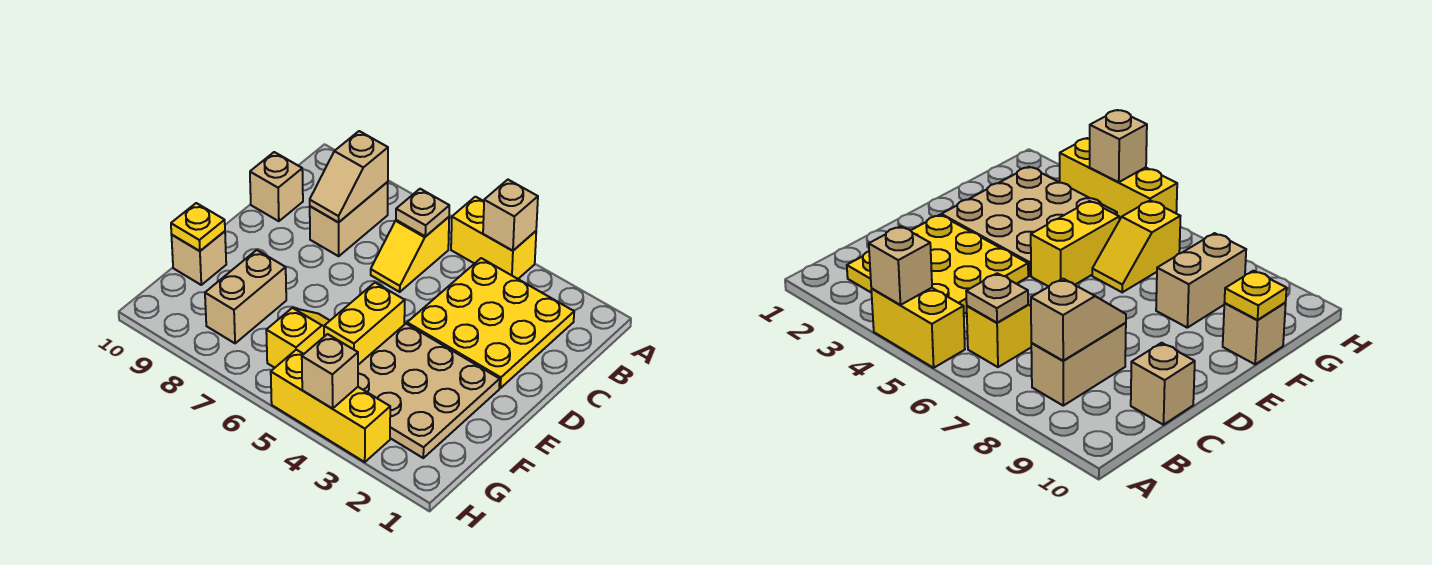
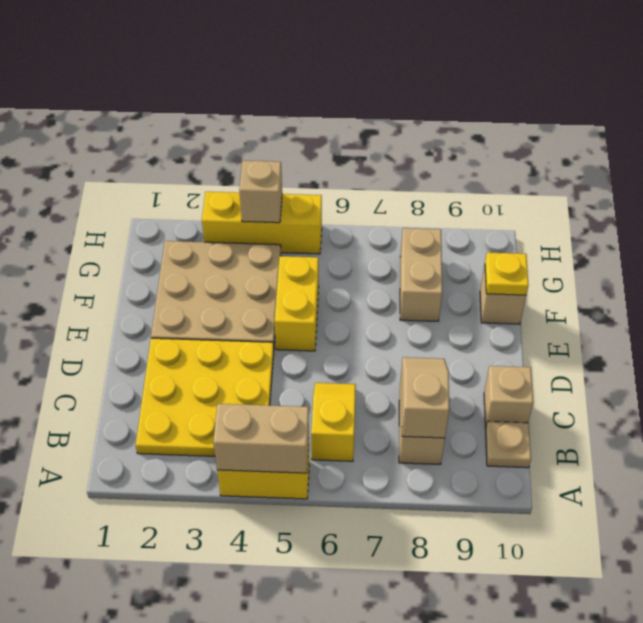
tan 1x1 brick [483,180,538,251] -> tan 1x2 brick [213,404,309,473]
tan 1x1 plate [396,189,449,236] -> tan 1x1 plate moved to [486,421,531,468]
yellow 1x2 slope [266,308,330,368] -> none

